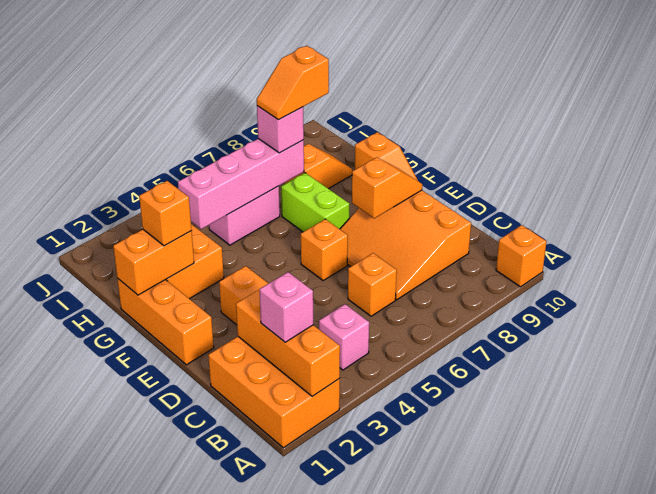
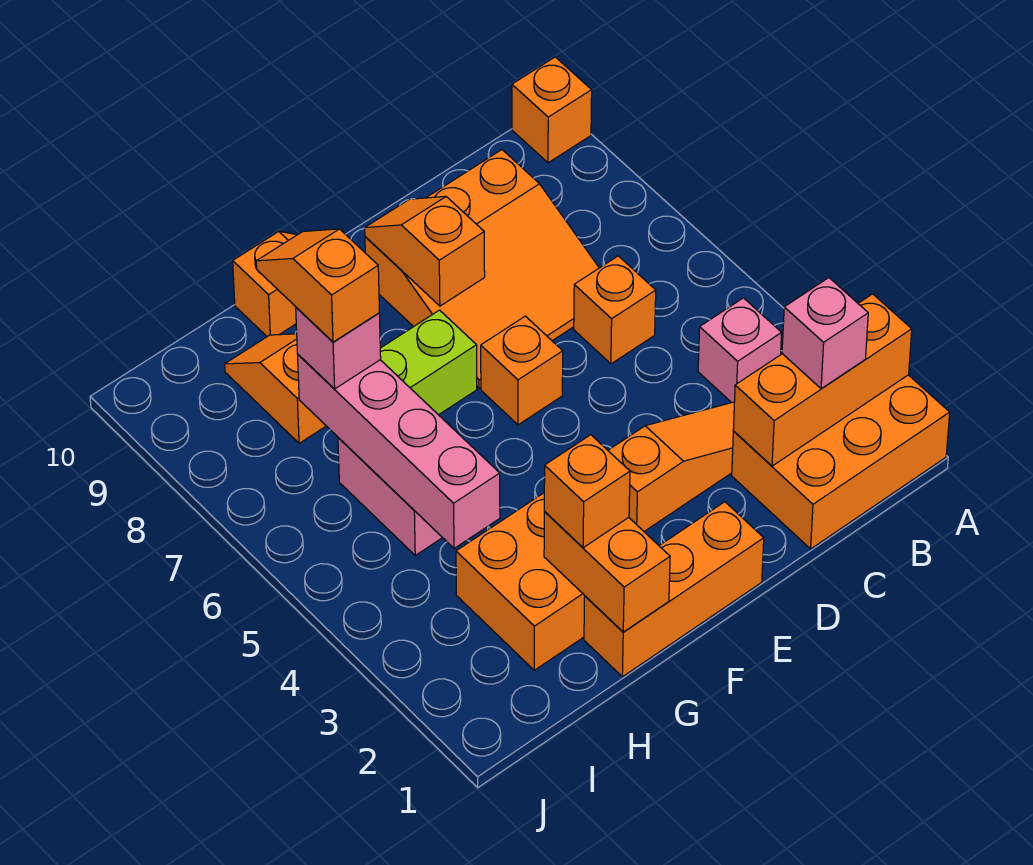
orange 1x2 slope [257,46,329,120] -> orange 1x2 slope turned to [256,229,379,342]

